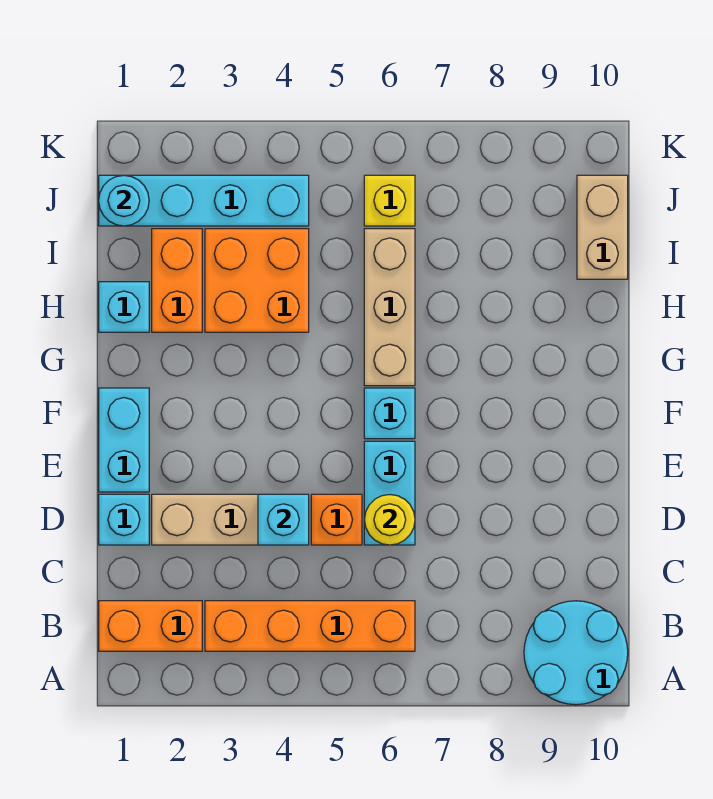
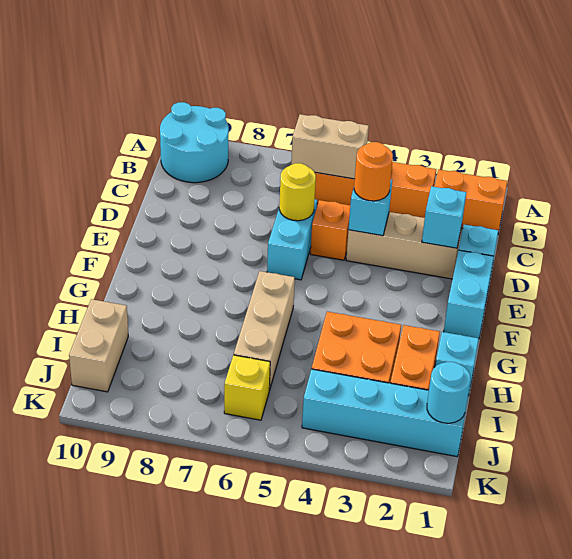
none -> tan 1x2 brick [291,114,369,179]
none -> orange 1x1 round brick [354,142,393,201]
cyan 1x1 brick [364,388,415,439] -> cyan 1x1 brick moved to [422,186,466,248]

